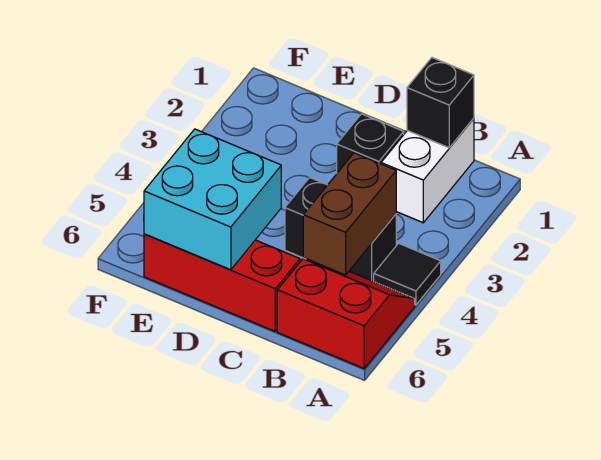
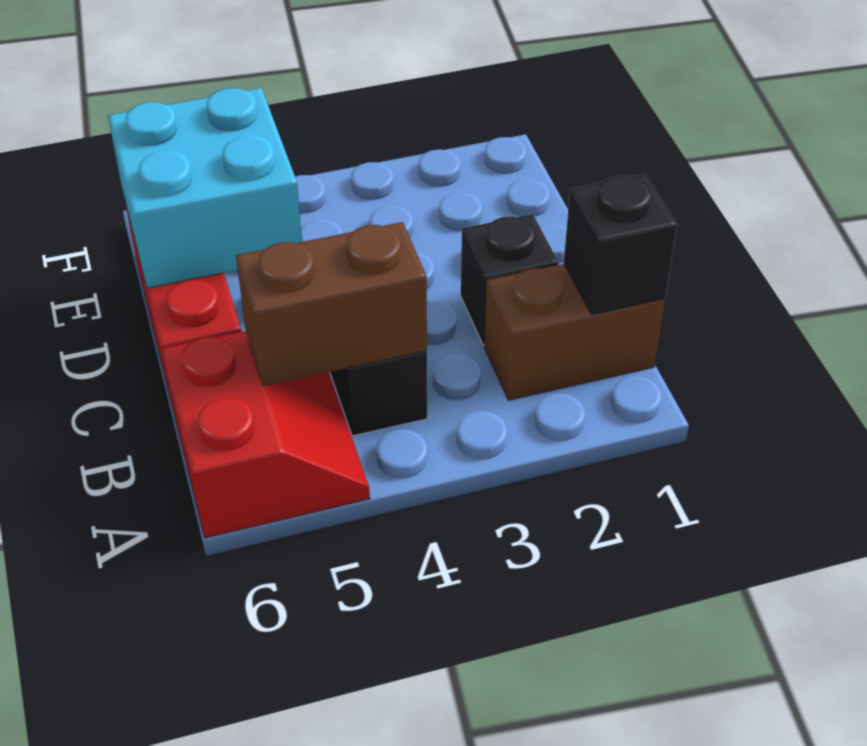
black 1x1 tile [374,243,441,305] -> none
white 1x2 brick [381,118,474,223] -> brown 1x2 brick [484,264,665,400]

